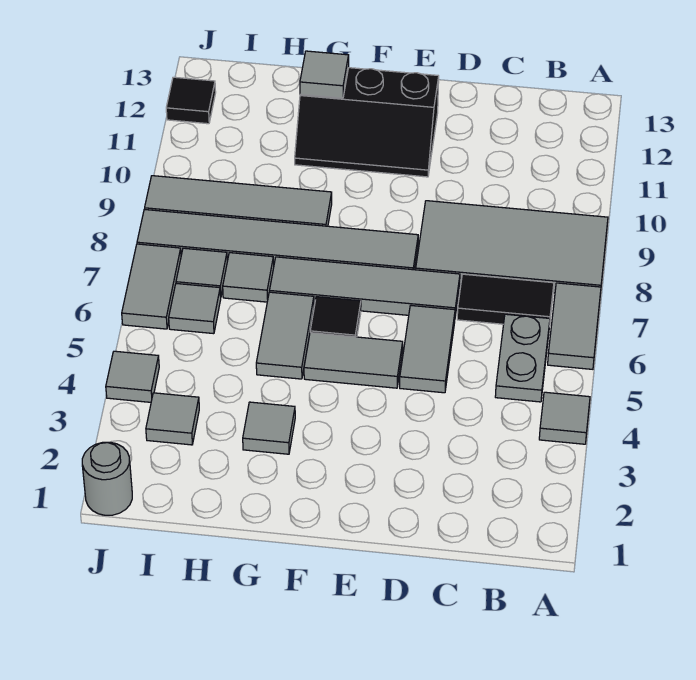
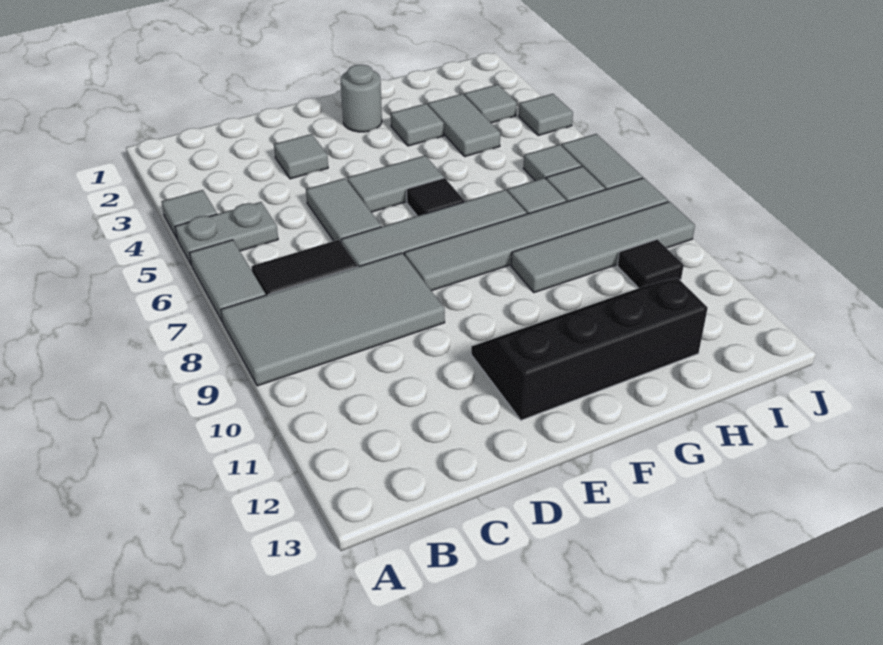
grey 1x2 plate [495,314,550,402] -> grey 1x2 plate turned to [175,202,278,265]
black 2x3 slope [295,68,439,177] -> black 2x4 slope [471,278,708,420]
grey 1x2 tile [256,292,314,379] -> grey 1x2 tile moved to [428,94,500,157]
grey 1x1 tile [300,51,349,98] -> grey 1x1 tile moved to [274,134,328,179]
grey 1x1 round brick [82,442,132,515] -> grey 1x1 round brick moved to [341,64,382,132]
black 1x1 tile [166,77,216,124] -> black 1x1 tile moved to [618,239,684,288]

